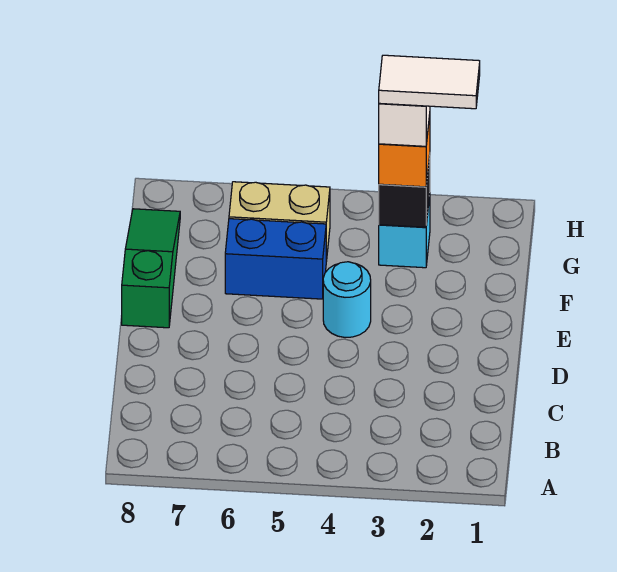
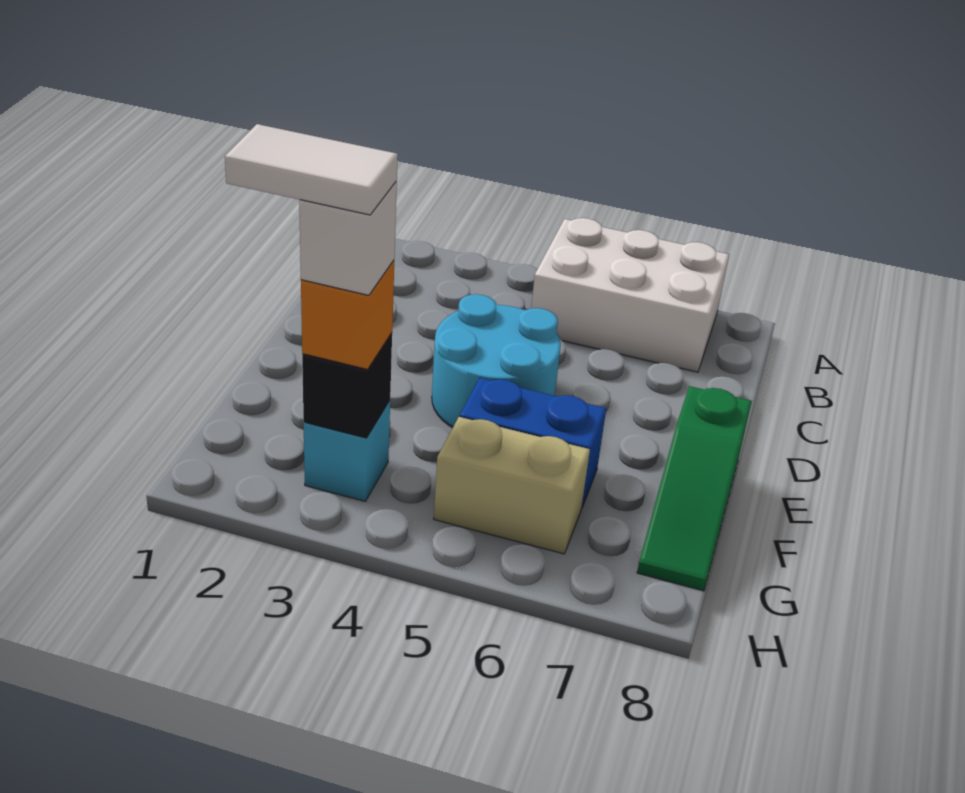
none -> white 2x3 brick [531,218,729,372]
cyan 1x1 round brick [323,262,371,338] -> cyan 2x2 round brick [432,294,561,428]

